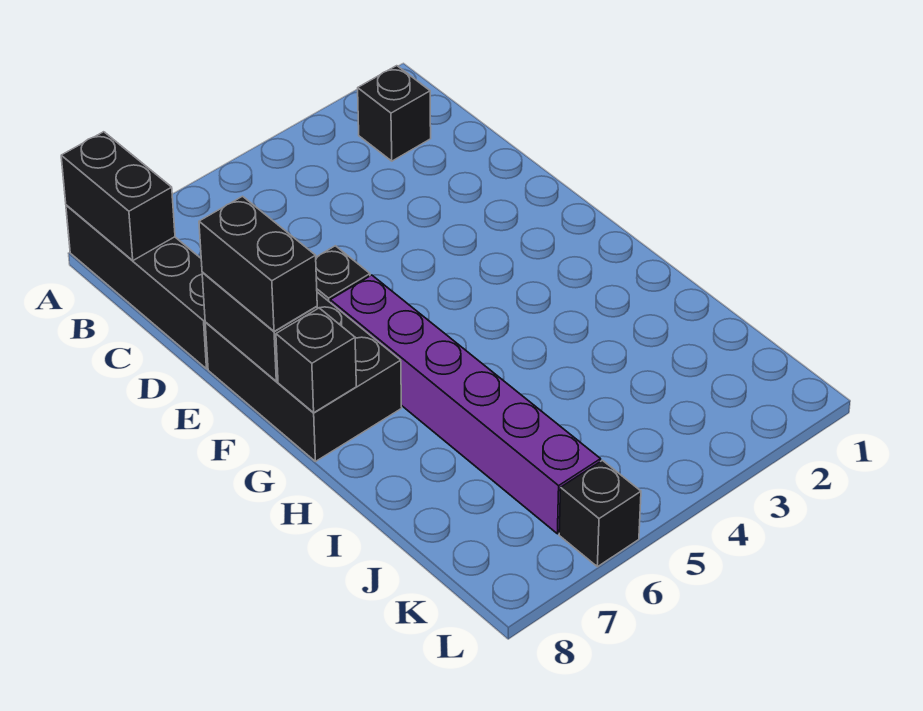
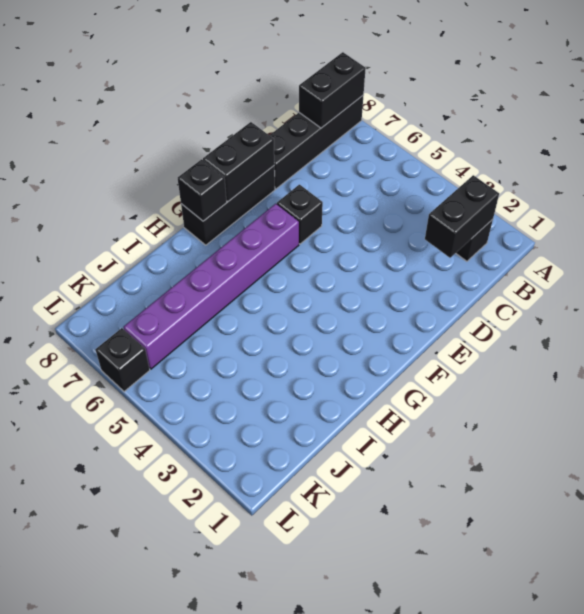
black 2x3 brick [205,292,402,461] -> black 1x3 brick [181,166,275,245]
black 1x2 brick [199,196,317,331] -> black 1x2 brick moved to [425,175,499,258]

